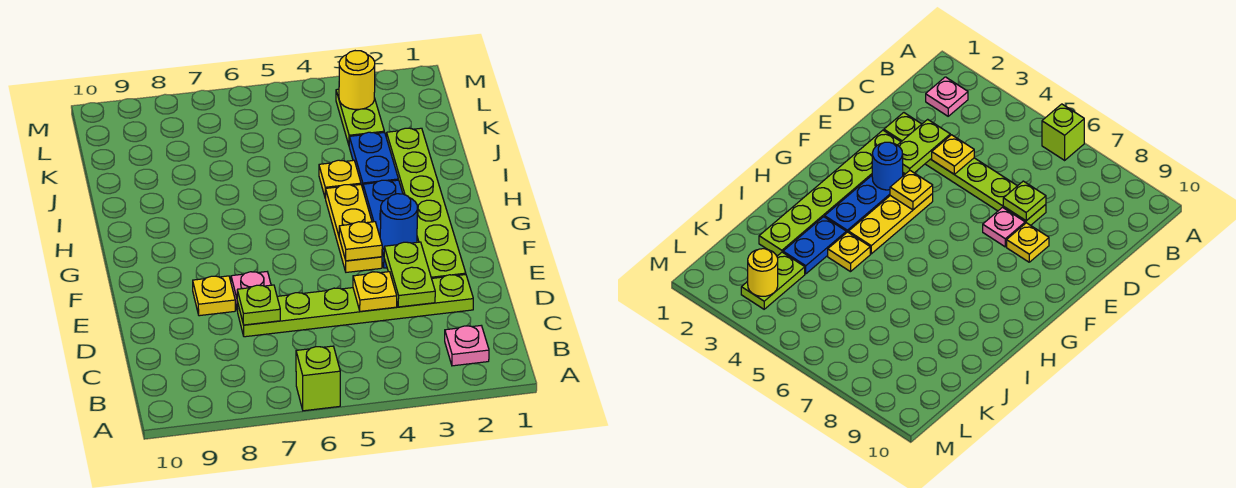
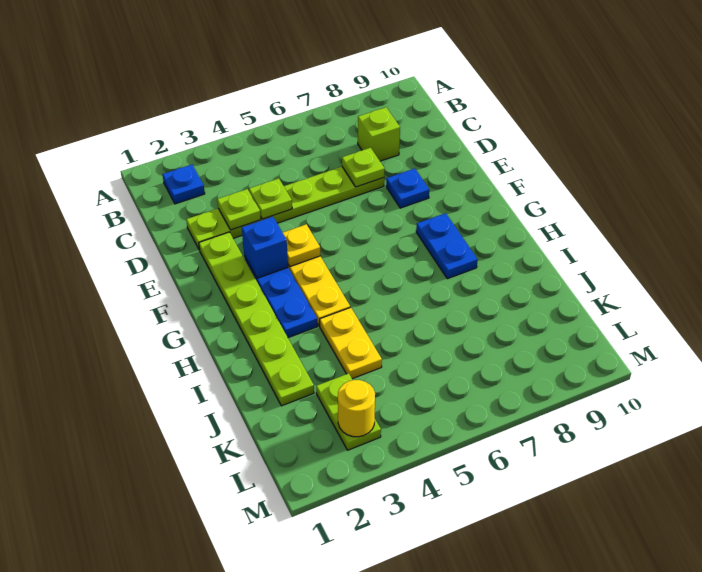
lime 1x1 brick [296,346,340,411] -> lime 1x1 brick moved to [358,107,400,161]
pink 1x1 plate [445,326,489,366] -> blue 1x1 plate [163,165,205,204]
lime 1x2 plate [384,242,435,307] -> lime 1x1 plate [217,189,261,230]
yellow 1x1 plate [353,272,397,311] -> lime 1x1 plate [249,178,292,219]
pink 1x1 plate [231,272,271,311] -> none
yellow 1x1 plate [193,276,235,316] -> blue 1x1 plate [386,169,429,208]
blue 1x1 round brick [380,194,418,249] -> blue 1x1 brick [242,217,288,278]
blue 1x2 plate [349,132,398,188] -> blue 1x2 plate moved to [416,213,478,279]
yellow 1x1 plate [319,160,361,198] -> yellow 1x2 plate [320,307,382,379]

